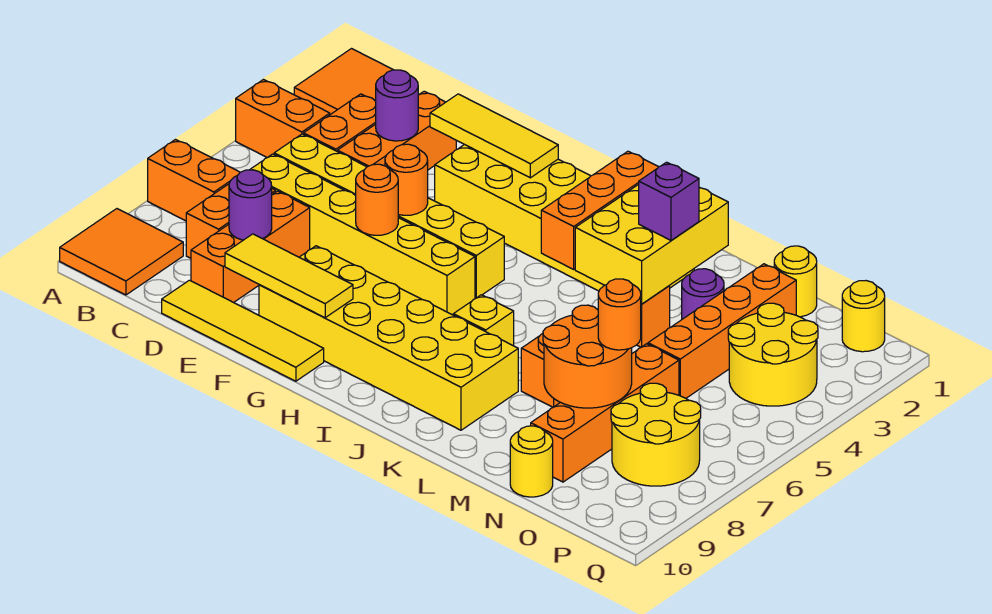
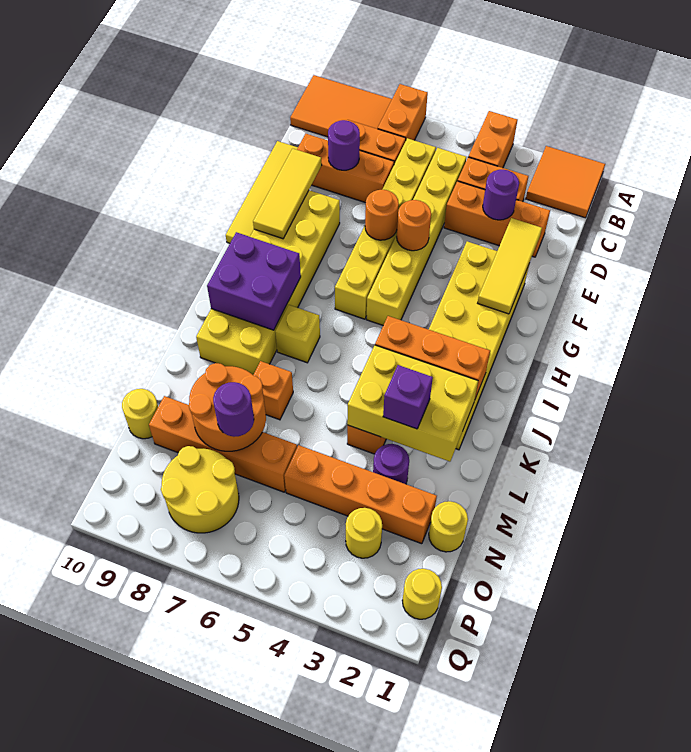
orange 2x2 tile [60,209,183,295] -> orange 2x3 tile [290,75,392,137]
none -> purple 2x2 brick [207,232,301,330]
orange 1x1 round brick [598,279,641,350] -> purple 1x1 round brick [213,382,254,437]
yellow 2x2 round brick [728,303,818,406] -> yellow 1x1 round brick [346,508,382,558]

